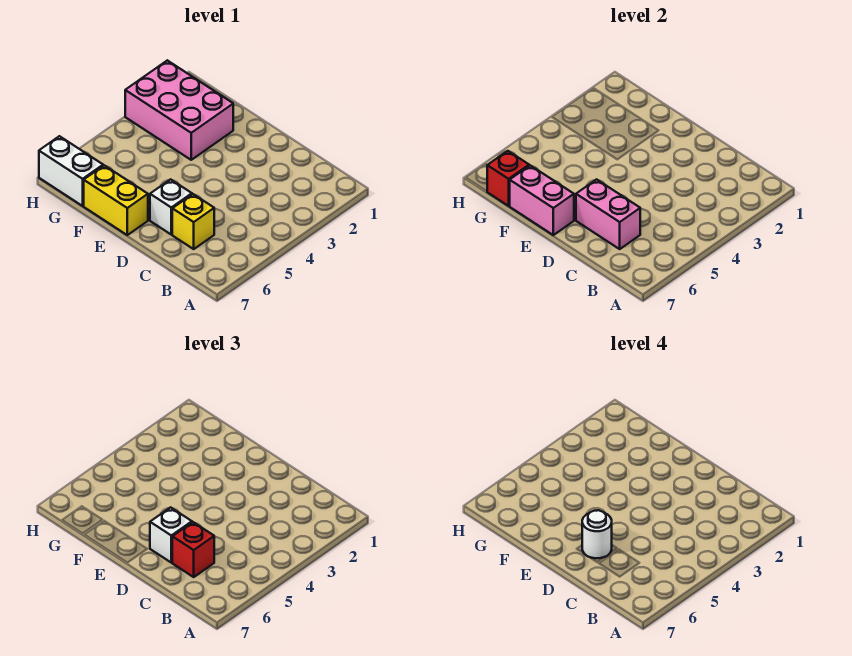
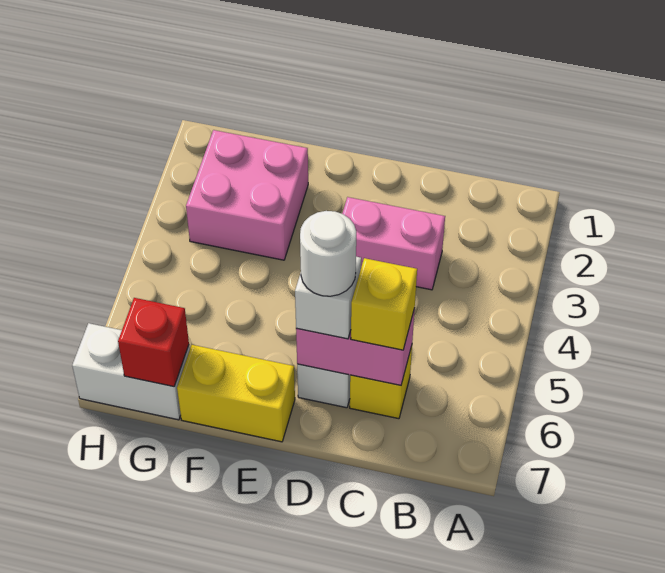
red 1x1 brick [172,522,214,577] -> yellow 1x1 brick [351,258,417,350]
pink 1x2 brick [510,165,574,235] -> pink 1x2 brick moved to [342,197,445,290]
pink 2x3 brick [125,60,233,160] -> pink 2x2 brick [186,130,308,260]

